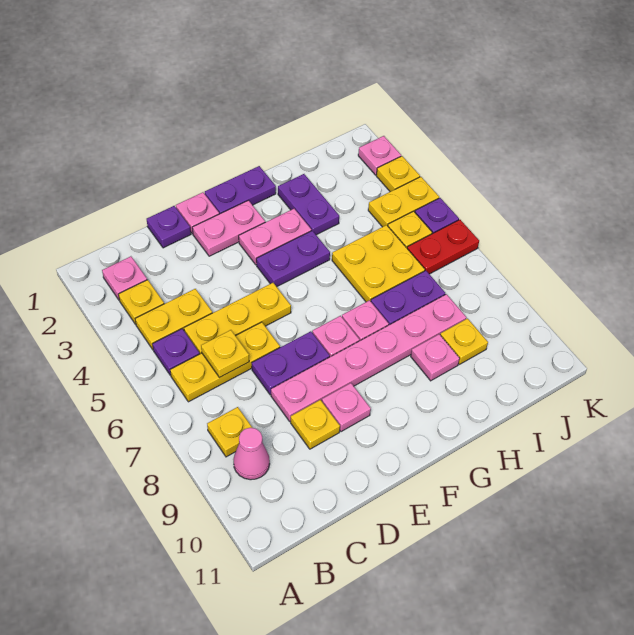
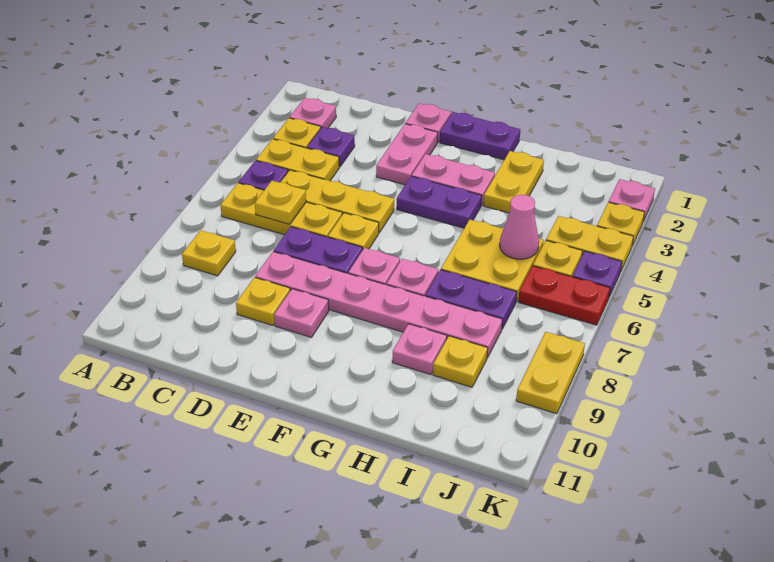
pink 1x1 cone [233,428,270,480] -> pink 1x1 cone moved to [500,195,539,259]
purple 1x1 plate [147,206,191,248] -> purple 1x1 plate moved to [307,127,355,167]
pink 1x2 plate [192,200,265,256] -> pink 1x2 plate turned to [376,124,438,185]
none -> yellow 1x1 plate [328,213,379,249]
purple 1x2 plate [278,174,339,235] -> yellow 1x2 plate [483,151,544,213]
none -> yellow 1x2 plate [516,332,585,414]

